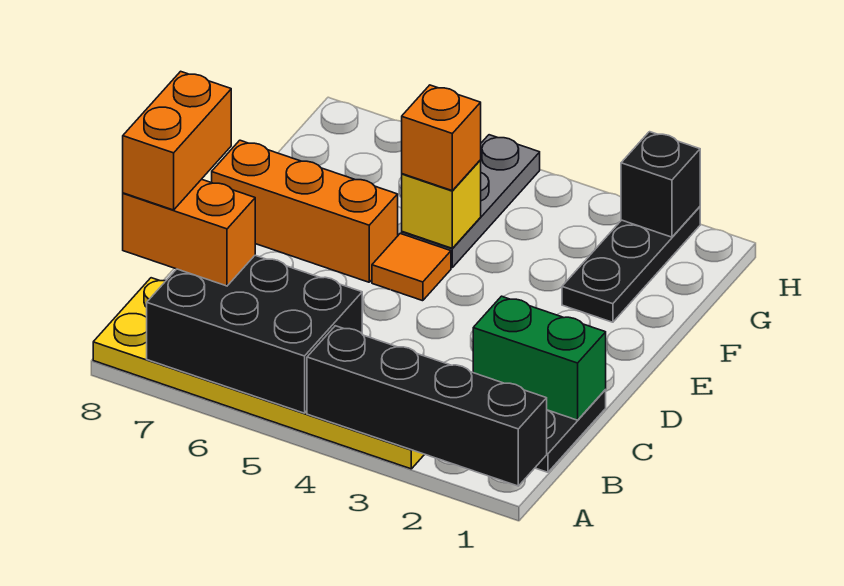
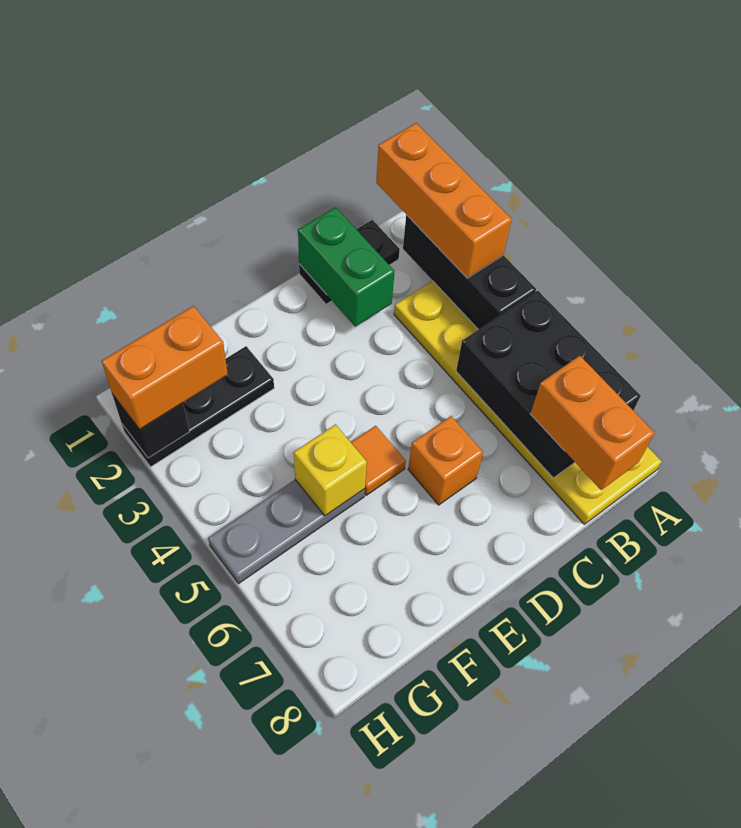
black 1x4 brick [307,326,547,486] -> black 1x3 brick [403,215,536,330]
orange 1x2 brick [123,71,231,210] -> orange 1x2 brick moved to [102,306,228,429]
orange 1x3 brick [212,140,398,282] -> orange 1x3 brick moved to [376,123,512,278]
orange 1x1 brick [402,85,481,190] -> orange 1x1 brick moved to [408,416,483,505]

